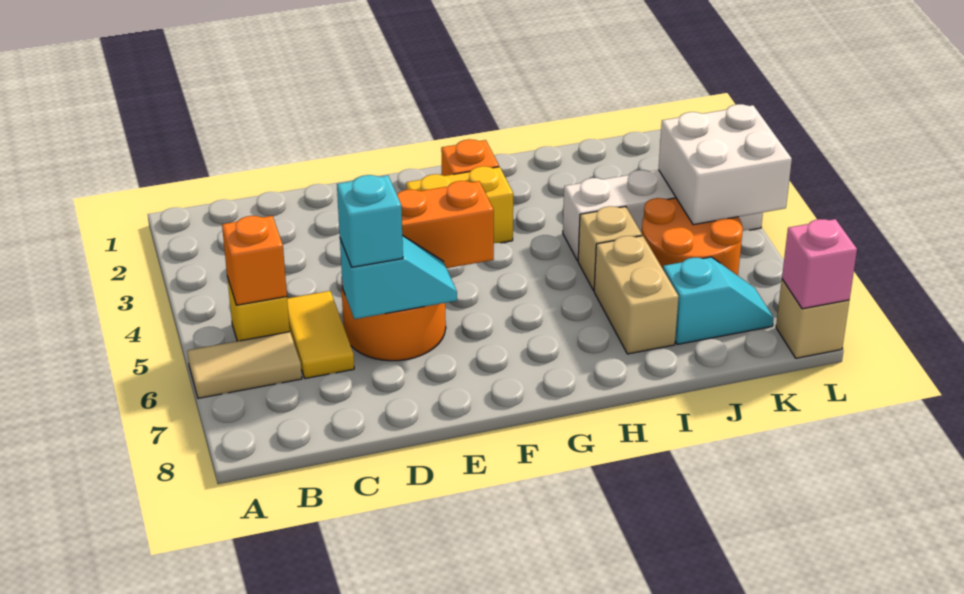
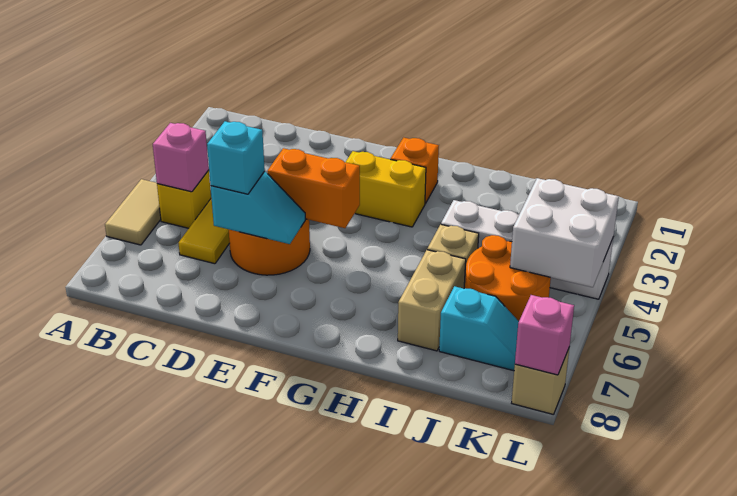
tan 1x2 tile [187,332,302,398] -> tan 1x2 tile turned to [105,179,161,245]
orange 1x1 brick [222,216,287,305] -> pink 1x1 brick [153,123,209,192]

